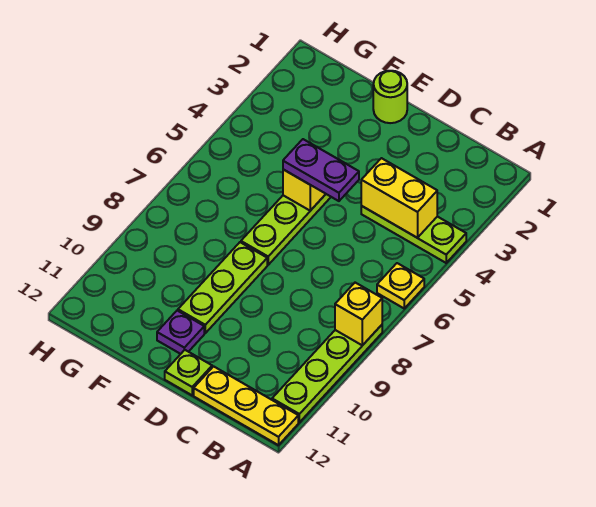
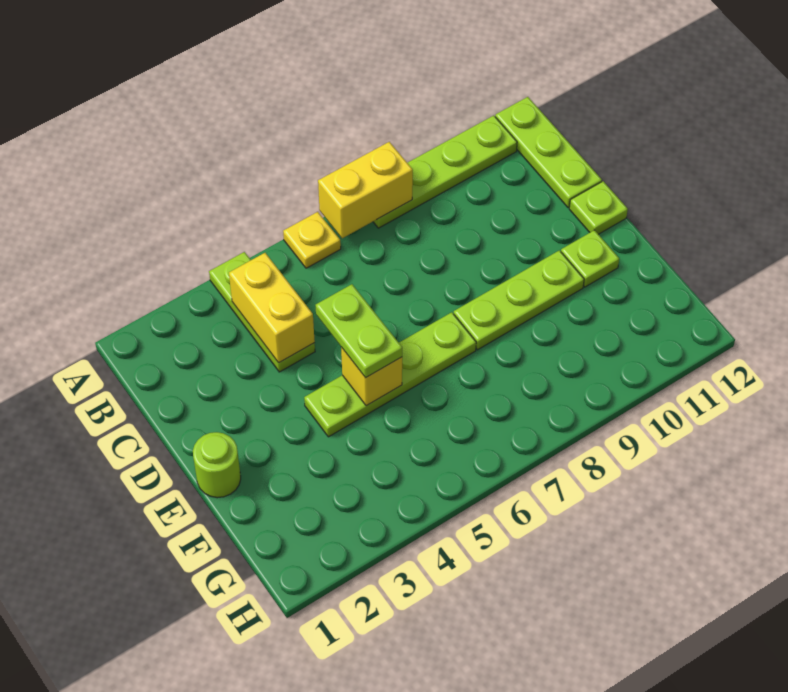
yellow 1x1 brick [335,283,382,345] -> yellow 1x2 brick [318,142,413,238]
yellow 1x3 plate [194,366,298,445] -> lime 1x3 plate [495,97,602,208]
purple 1x2 plate [283,139,359,201] -> lime 1x2 plate [315,284,402,378]
purple 1x1 plate [157,311,204,354] -> lime 1x1 plate [561,230,619,287]

